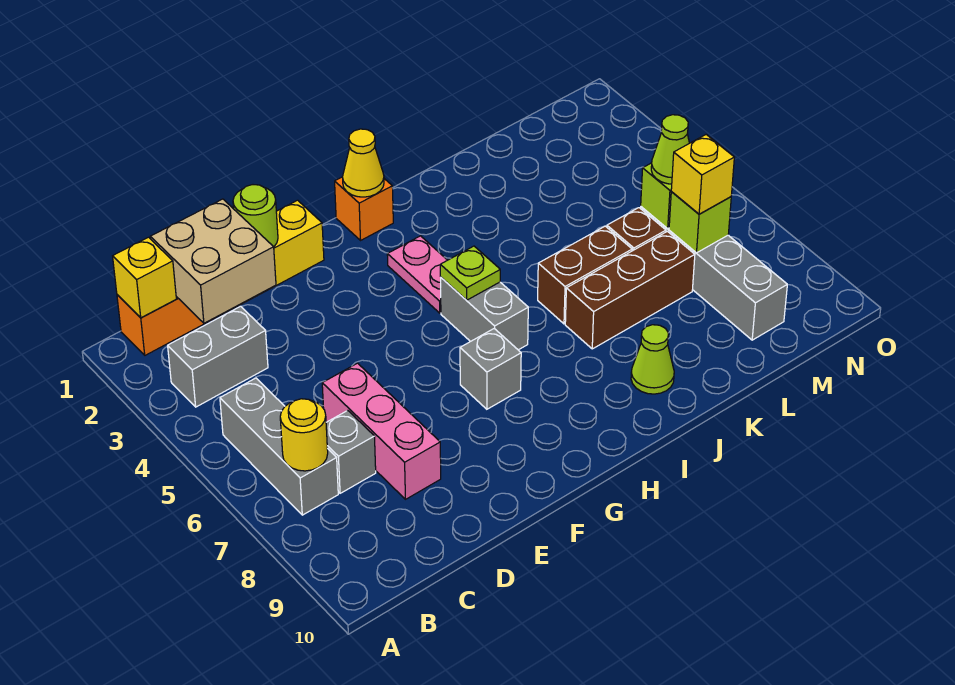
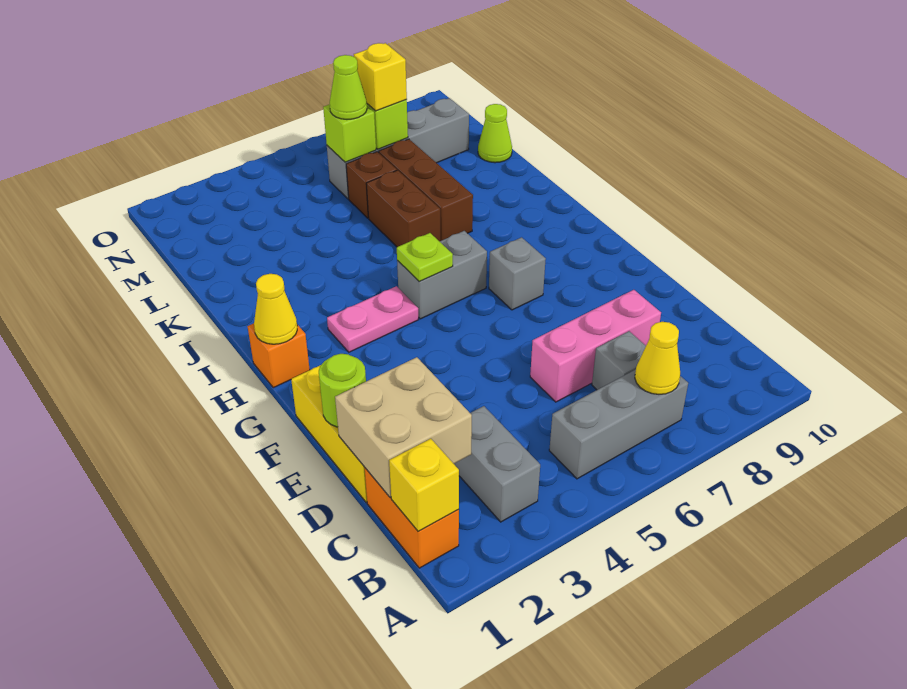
yellow 1x1 round brick [280,399,328,471] -> yellow 1x1 cone [635,322,680,394]
lime 1x1 cone [631,325,674,394] -> lime 1x1 cone moved to [478,104,512,163]

